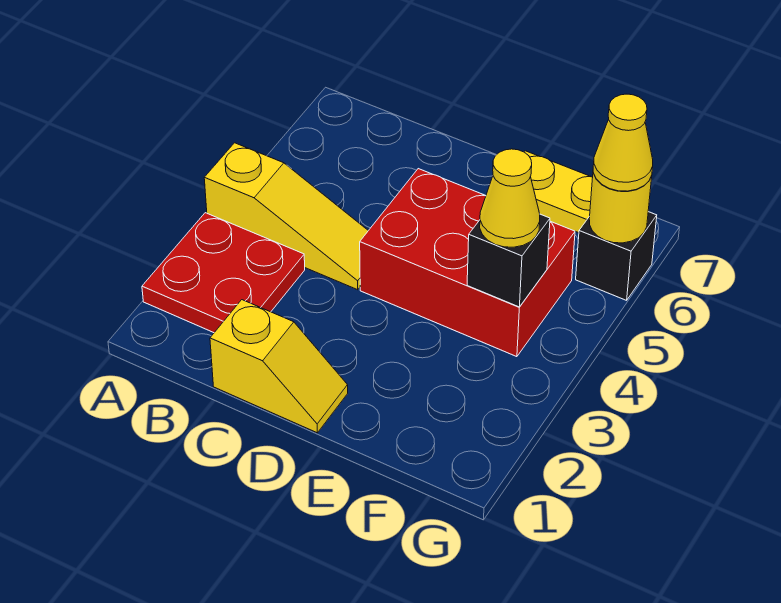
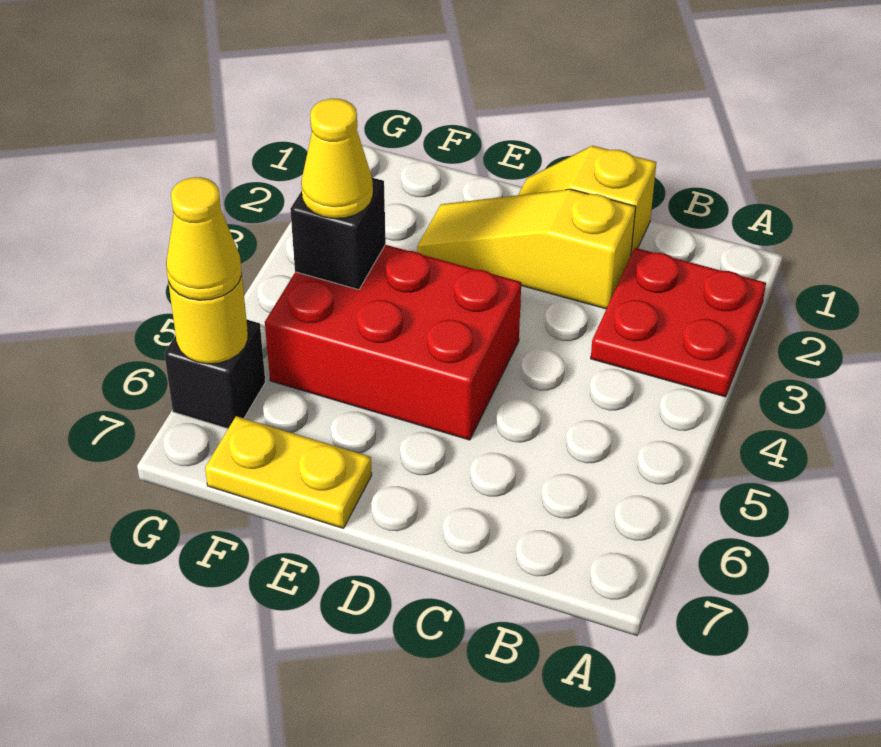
yellow 1x3 slope [204,143,368,290] -> yellow 1x3 slope moved to [417,189,636,309]

